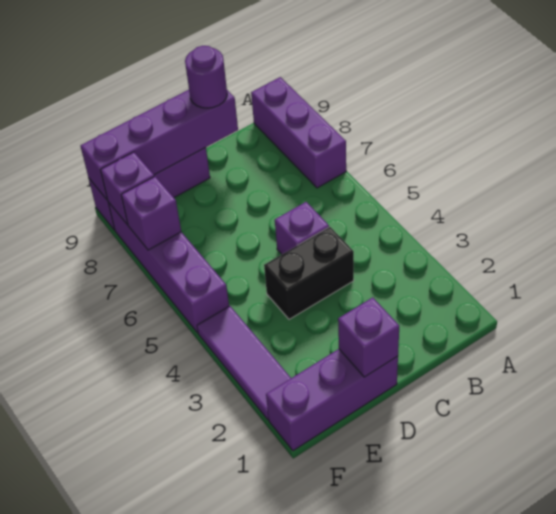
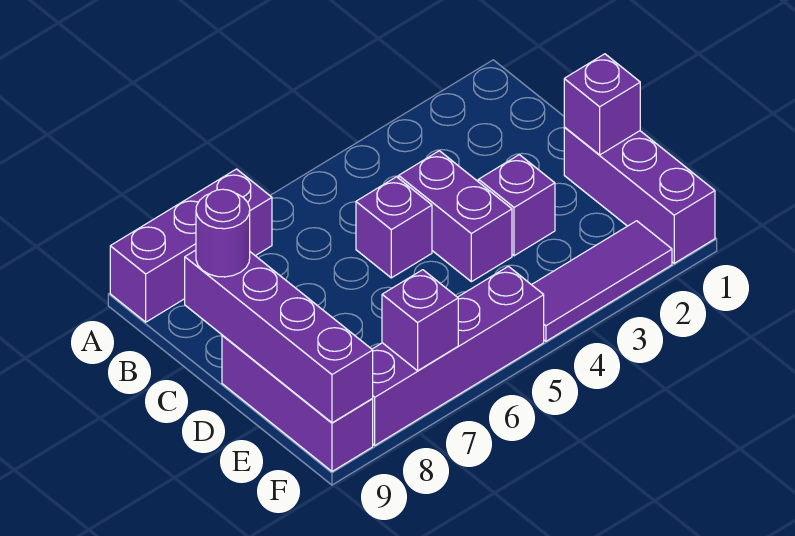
black 1x2 brick [264,227,354,319] -> purple 1x2 brick [399,151,512,282]
purple 1x1 brick [101,152,154,225] -> purple 1x1 brick moved to [479,155,555,256]

